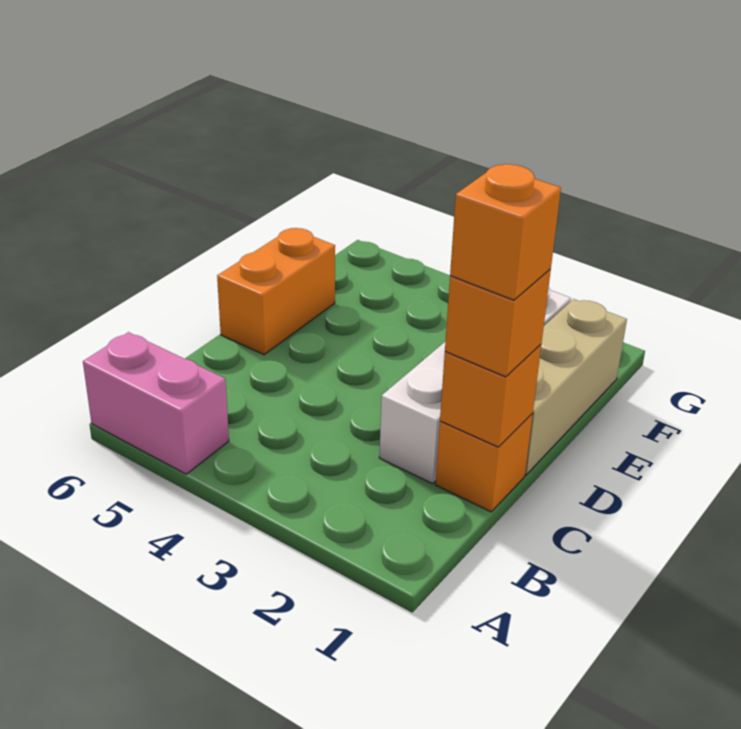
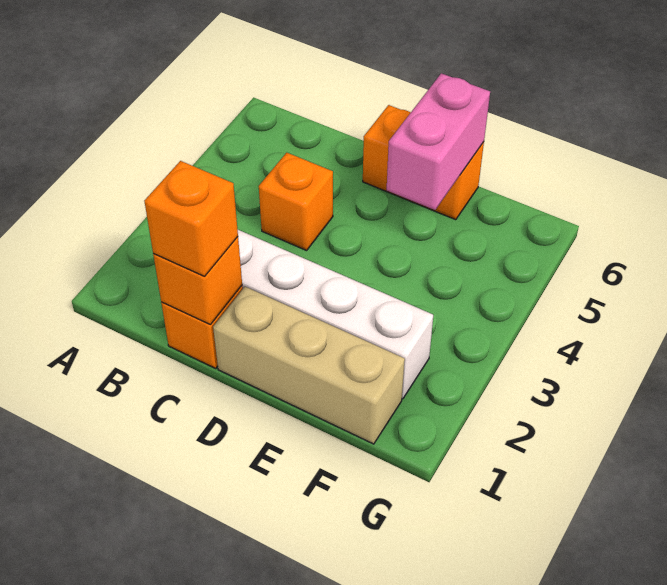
pink 1x2 brick [83,332,229,474] -> pink 1x2 brick moved to [387,73,490,210]
orange 1x1 brick [450,164,561,300] -> orange 1x1 brick moved to [259,153,333,250]

